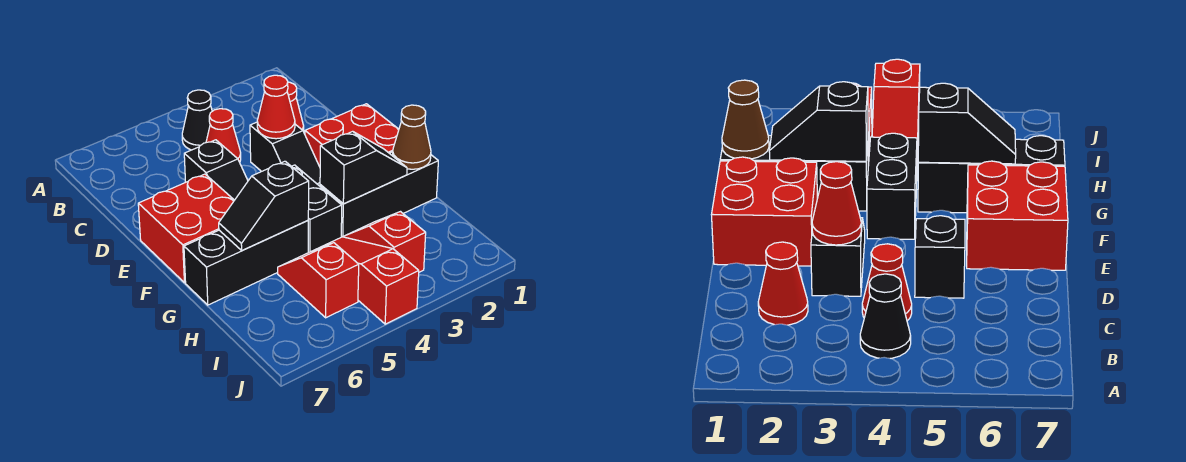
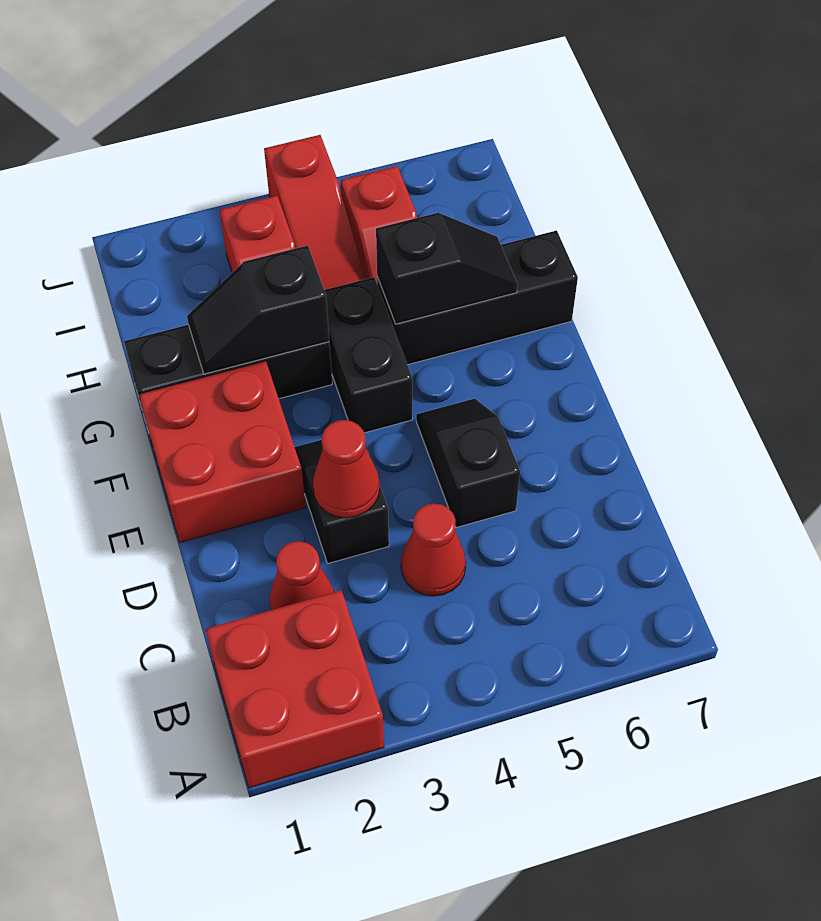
black 1x1 cone [182,90,212,150] -> none
red 2x2 brick [138,174,234,283] -> red 2x2 brick moved to [206,590,384,788]
brown 1x1 cone [393,105,431,169] -> none

